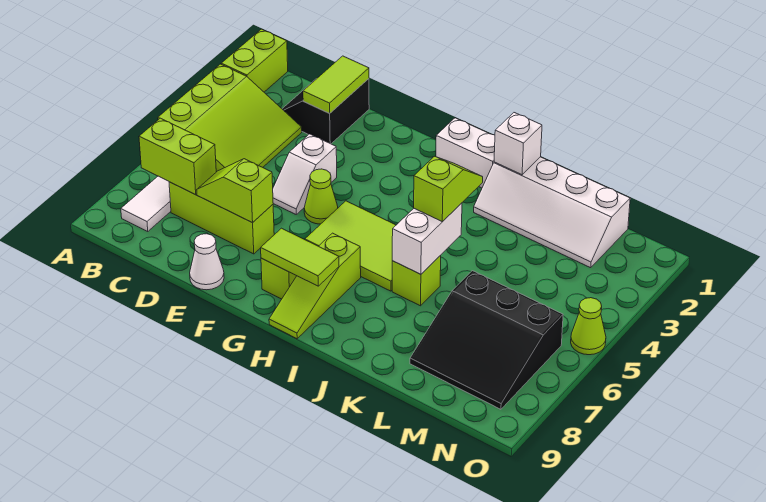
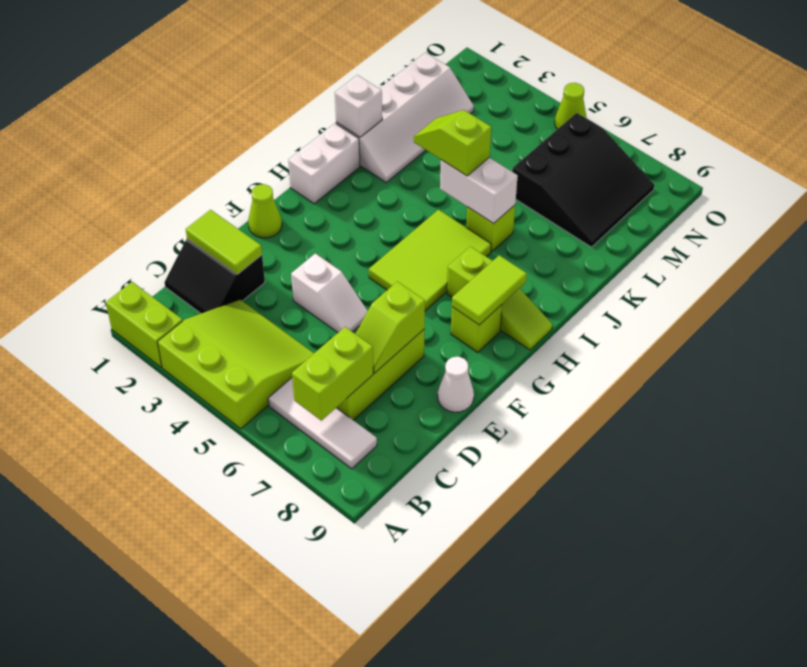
lime 1x1 cone [304,169,338,224] -> lime 1x1 cone moved to [248,184,282,238]

